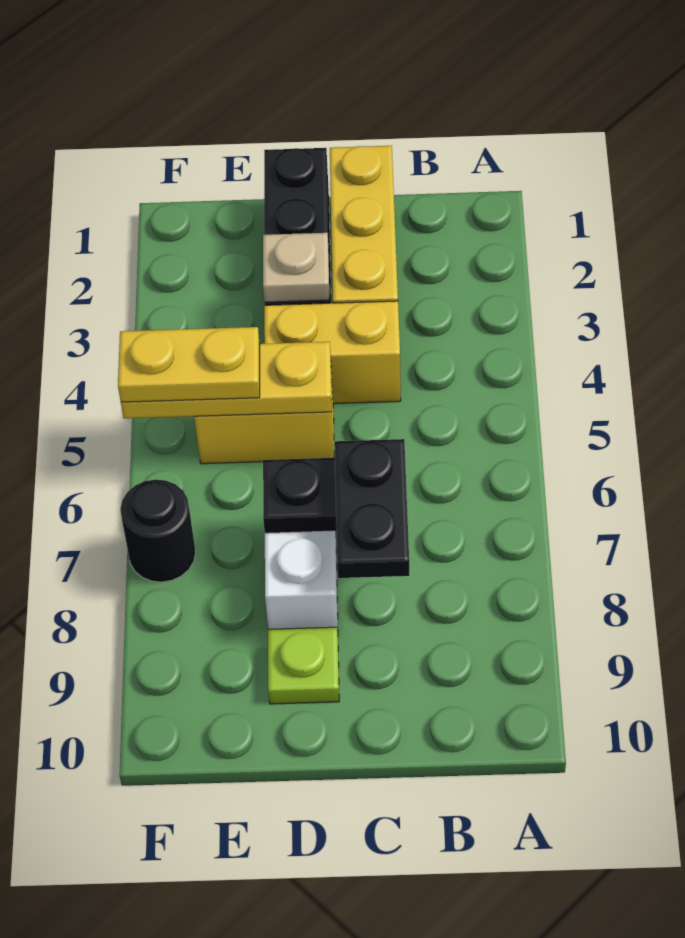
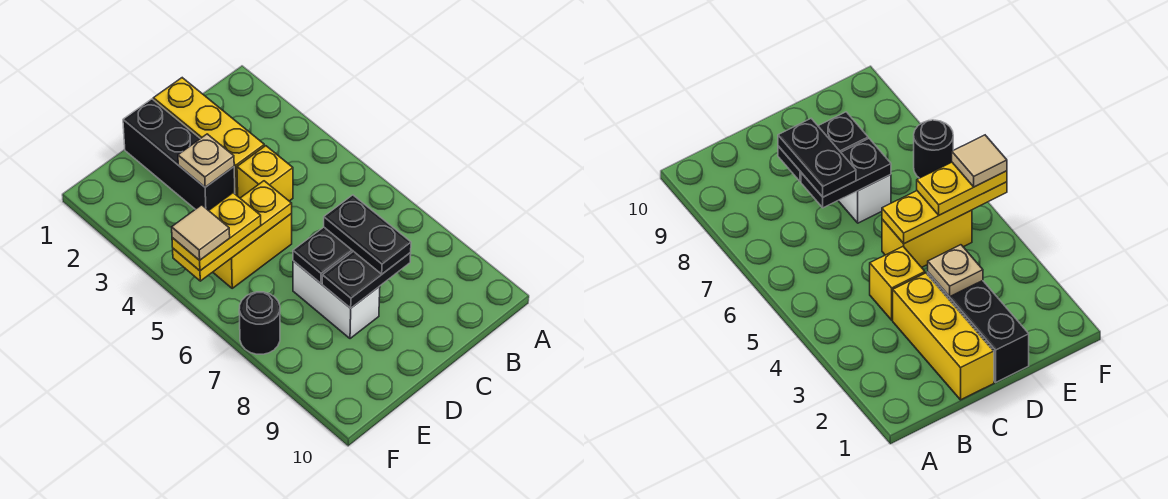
yellow 1x2 brick [264,301,401,404] -> yellow 1x1 brick [237,146,293,201]
none -> black 1x2 plate [322,251,411,308]
lime 1x1 plate [268,627,339,704] -> none
none -> tan 1x1 tile [172,205,230,260]

